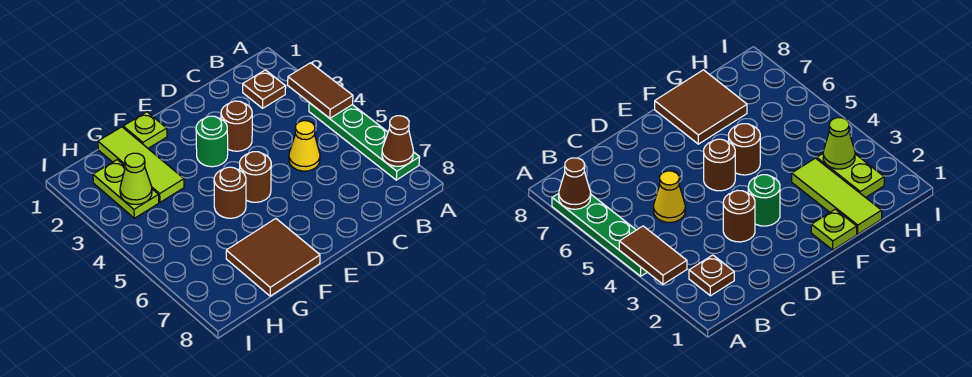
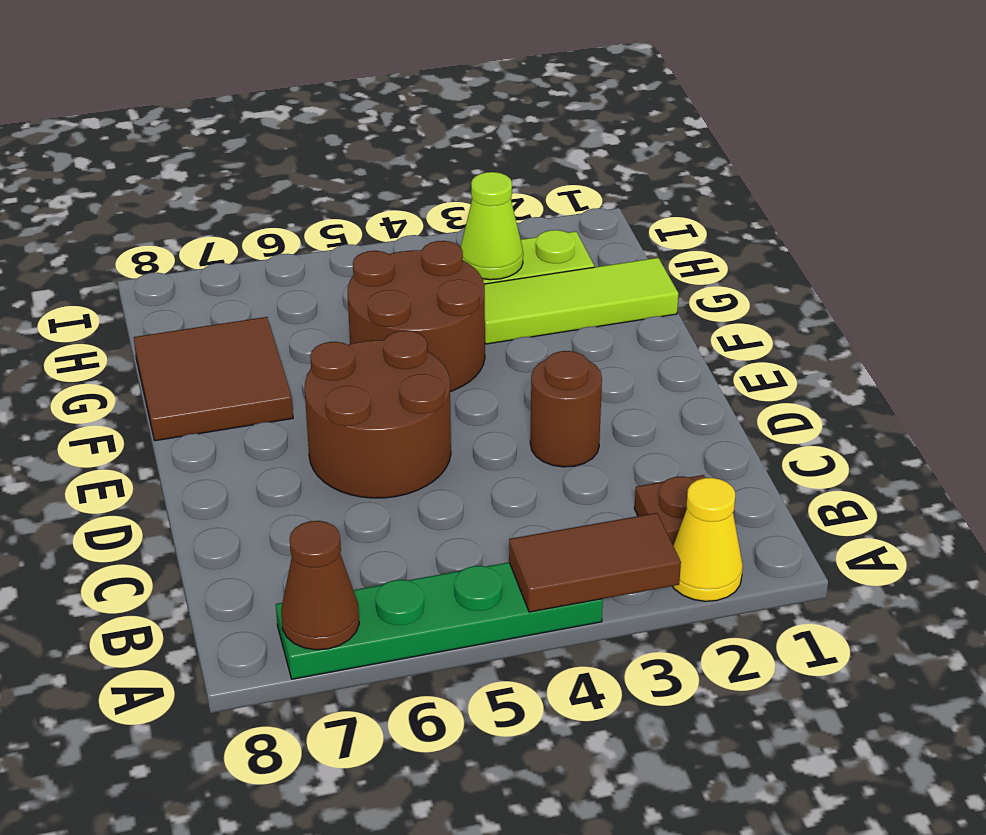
yellow 1x1 cone [289,121,320,171] -> yellow 1x1 cone moved to [672,478,743,601]
green 1x1 round brick [196,116,228,167] -> none
brown 1x1 round brick [240,152,271,202] -> brown 2x2 round brick [305,331,451,498]
lime 1x1 plate [123,112,167,148] -> none
brown 1x1 round brick [214,167,246,218] -> brown 2x2 round brick [348,241,485,392]

